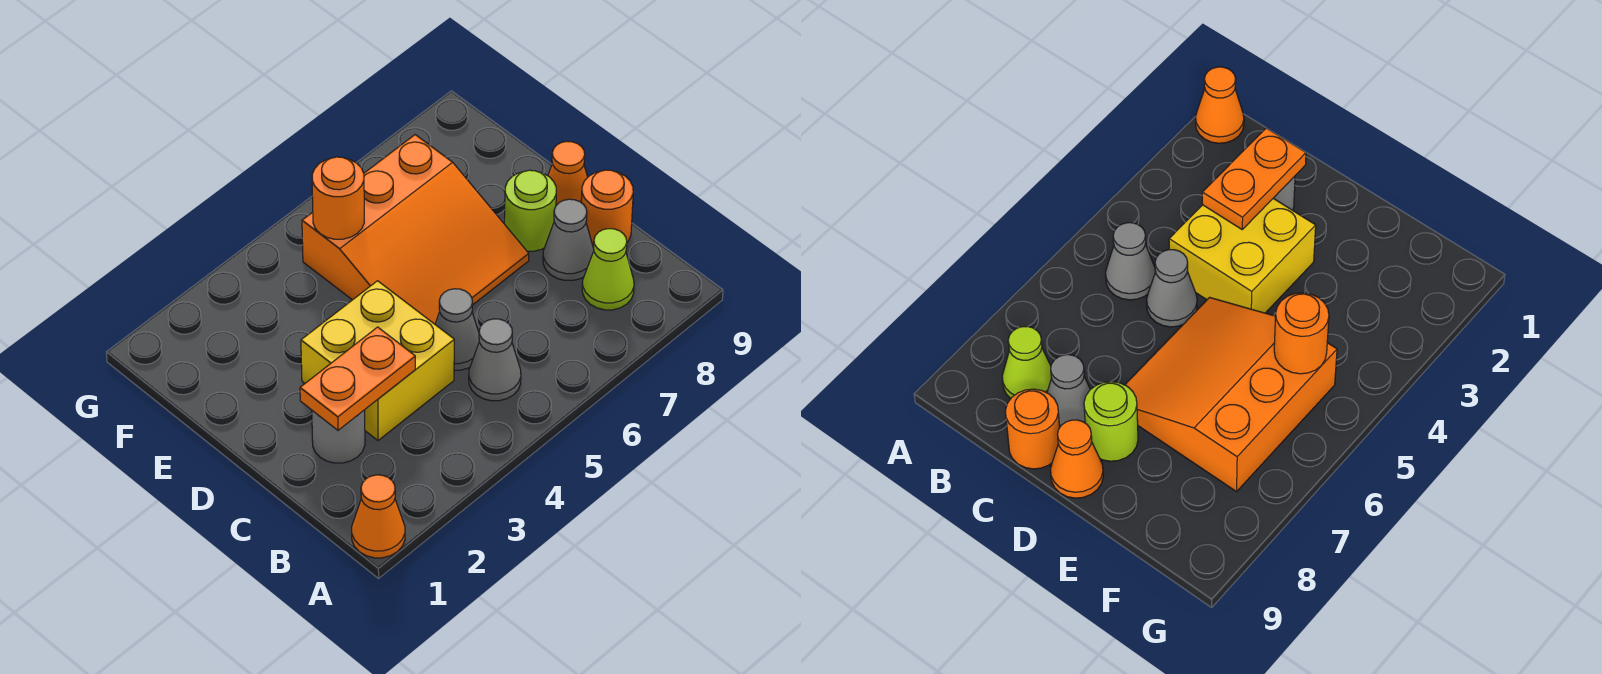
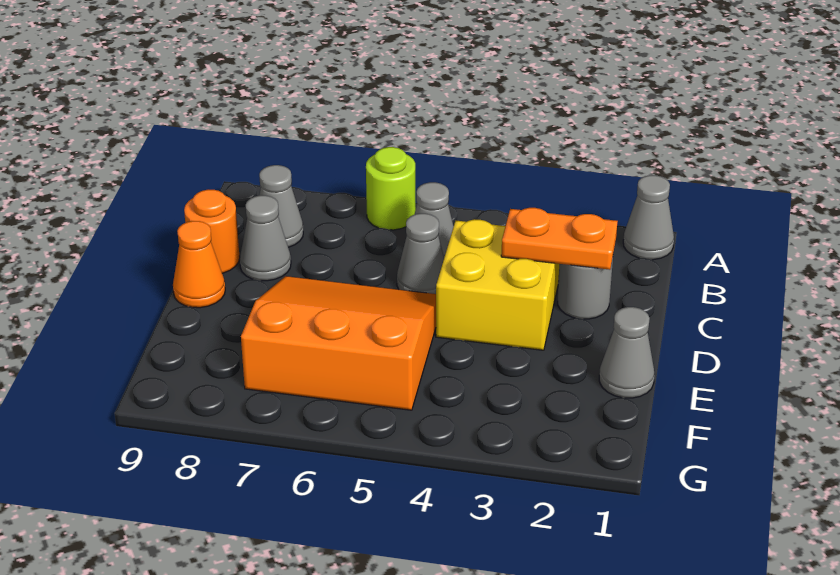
orange 1x1 cone [352,475,405,558] -> grey 1x1 cone [623,175,674,260]
lime 1x1 cone [582,229,634,310] -> grey 1x1 cone [259,165,303,247]
lime 1x1 round brick [504,170,556,251] -> lime 1x1 round brick moved to [366,147,416,230]
none -> grey 1x1 cone [599,307,655,398]
orange 1x1 round brick [312,157,364,239] -> none

